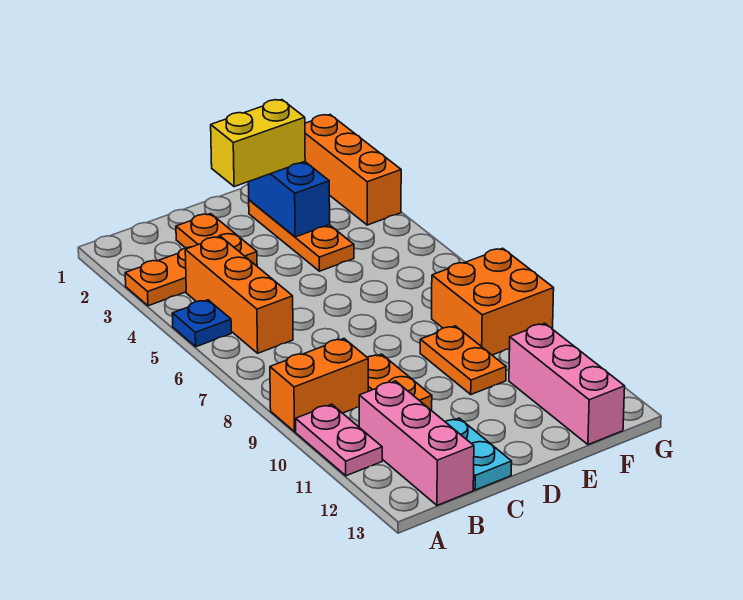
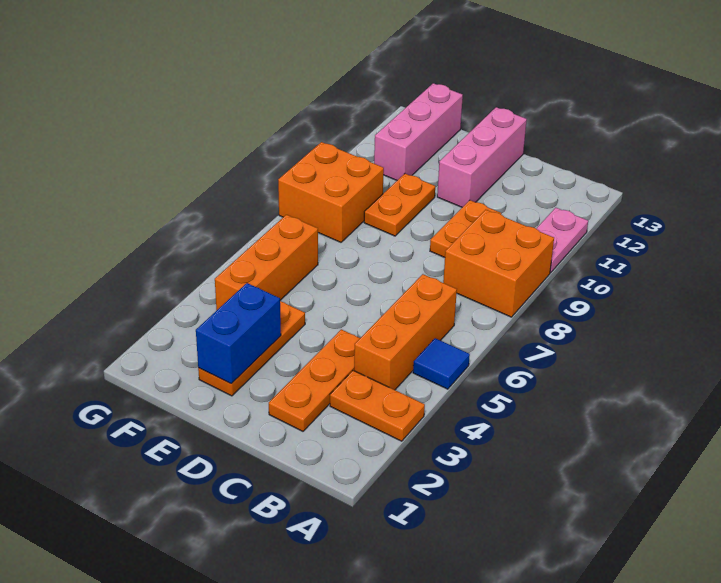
blue 1x1 plate [172,300,231,347] -> blue 1x1 tile [413,338,470,389]
orange 1x2 brick [270,339,368,432] -> orange 2x2 brick [443,210,554,317]
pink 1x3 brick [359,381,474,505] -> pink 1x3 brick moved to [437,107,527,207]
orange 1x2 plate [176,214,257,266] -> orange 1x3 plate [269,329,360,431]
cyan 1x2 plate [445,418,512,490] -> none
yellow 1x2 brick [211,100,305,187] -> none
orange 1x3 brick [305,115,401,225] -> orange 1x3 brick moved to [215,215,318,311]

